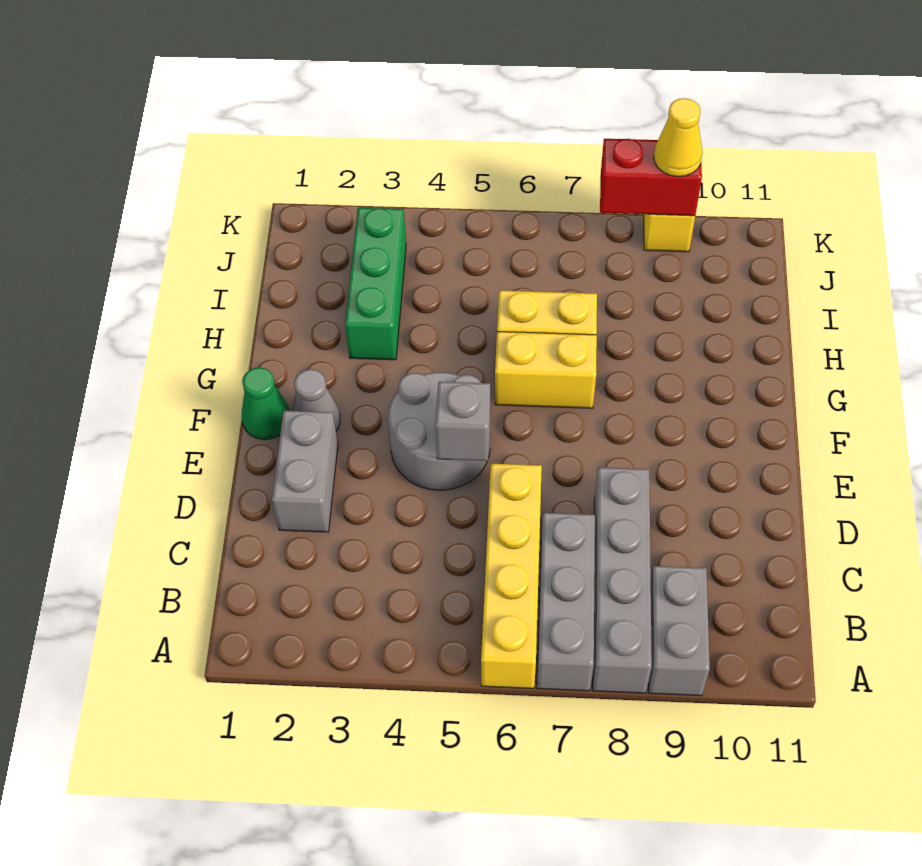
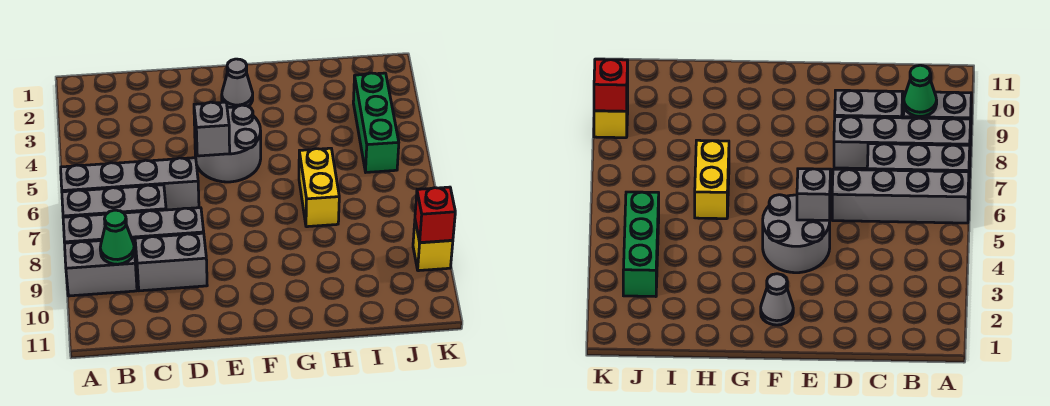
yellow 1x4 brick [481,464,542,688] -> grey 1x4 brick [61,158,199,210]
grey 1x2 brick [272,411,338,532] -> grey 1x2 brick moved to [135,233,207,291]
green 1x1 cone [242,368,289,440] -> green 1x1 cone moved to [100,210,134,264]
yellow 1x2 brick [495,332,597,408] -> none
green 1x3 brick [345,208,406,360] -> green 1x3 brick turned to [353,73,399,172]
red 1x2 brick [600,139,702,216] -> red 1x1 brick [415,187,455,243]
yellow 1x1 cone [654,98,702,177] -> none

